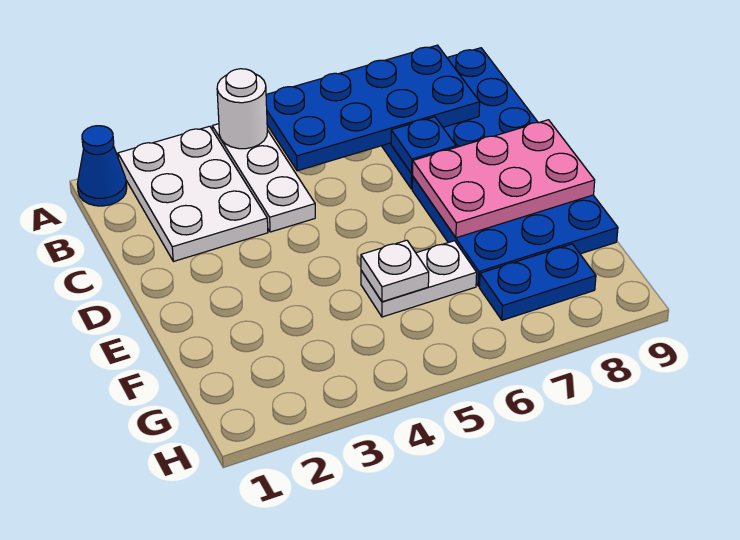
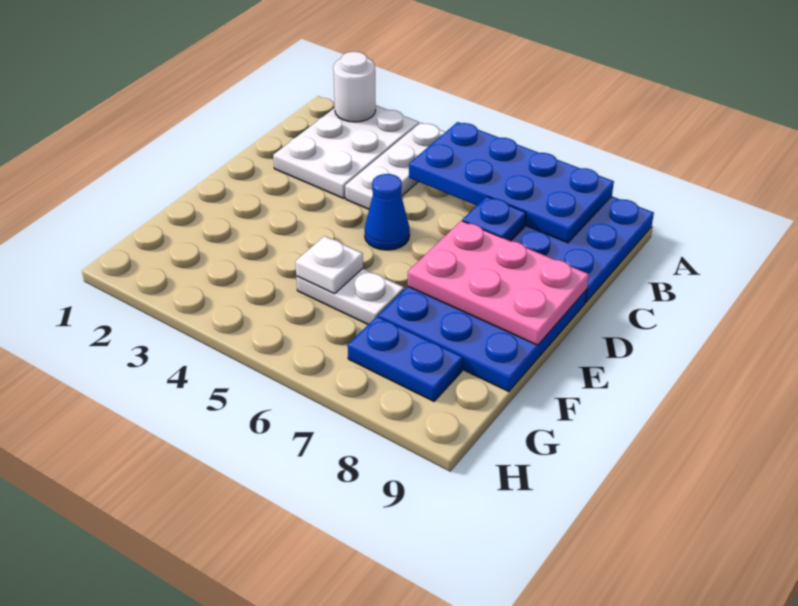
blue 1x1 cone [77,126,127,206] -> blue 1x1 cone moved to [365,174,410,250]
white 1x1 round brick [217,69,267,149] -> white 1x1 round brick moved to [333,52,376,122]

